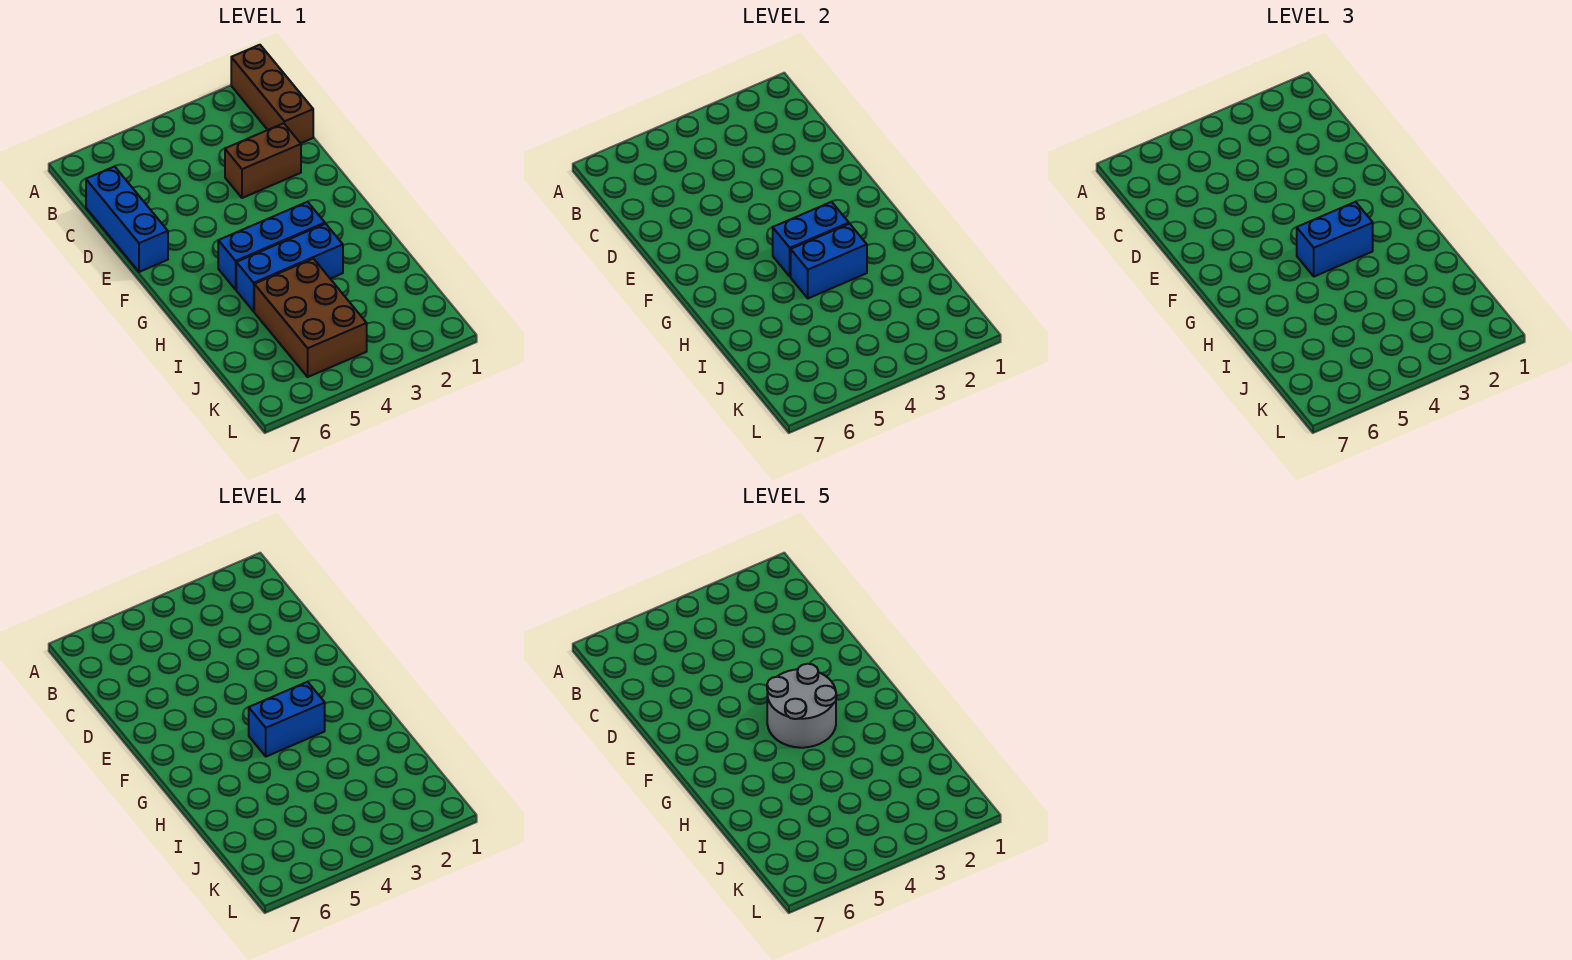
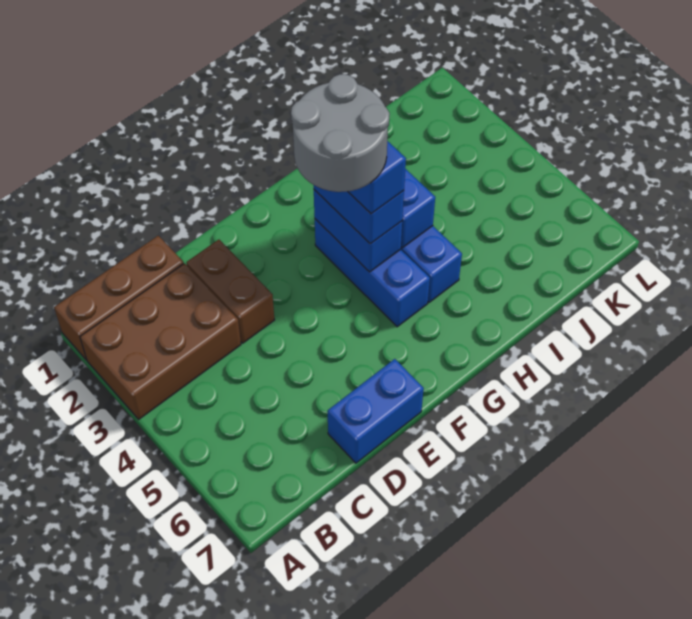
blue 1x3 brick [86,166,168,272] -> blue 1x2 brick [328,359,424,463]
brown 2x3 brick [254,259,367,377] -> brown 2x3 brick moved to [80,263,241,419]

